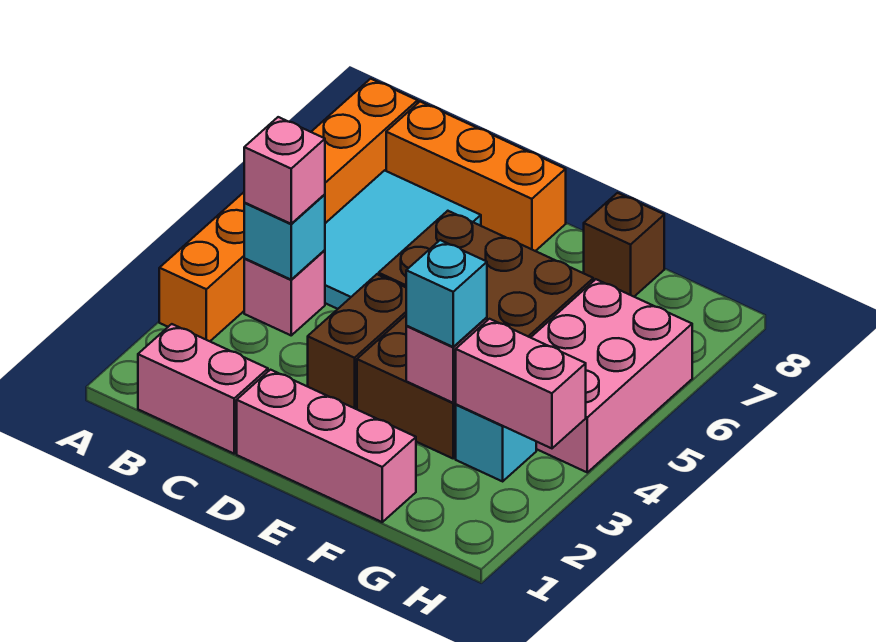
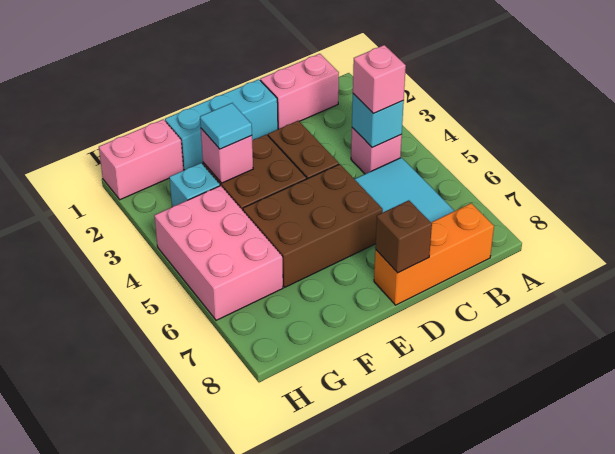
orange 1x6 brick [159,79,418,341] -> none
pink 1x3 brick [237,370,416,522] -> cyan 1x3 brick [165,79,278,170]
cyan 1x1 brick [406,240,487,347] -> cyan 1x1 tile [200,103,252,149]
brown 1x1 brick [584,193,664,297] -> brown 1x1 brick moved to [375,200,432,273]
pink 1x2 brick [456,319,586,448] -> pink 1x2 brick moved to [99,119,184,200]

